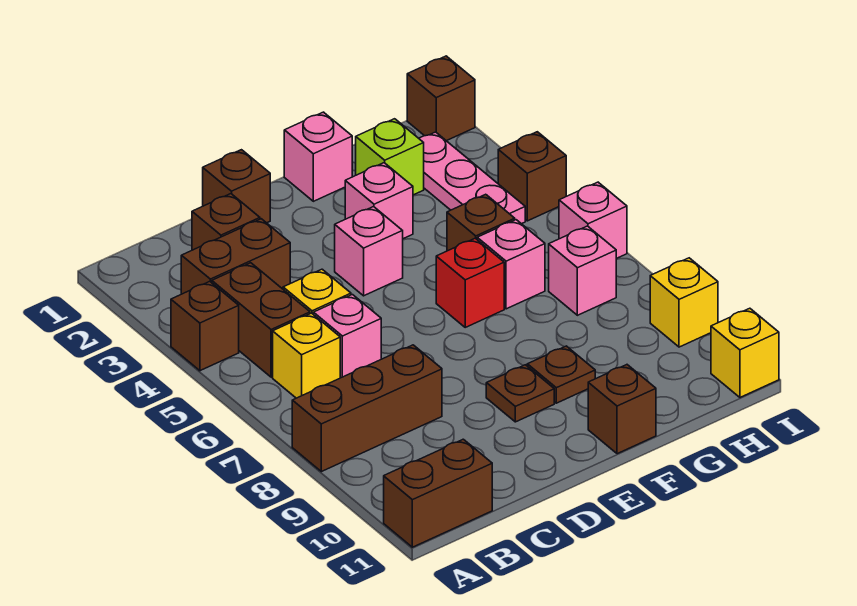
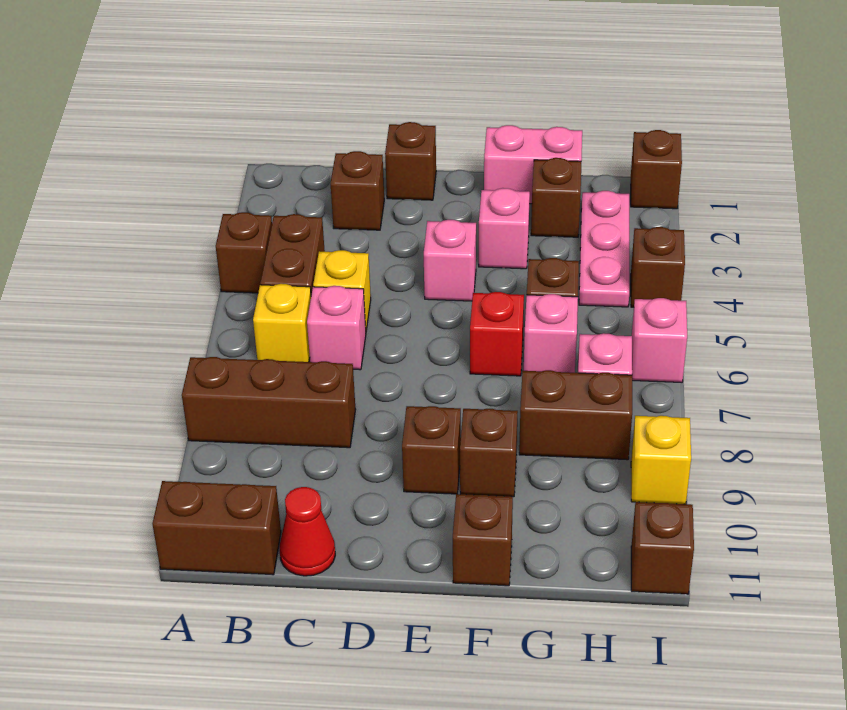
brown 1x2 brick [181,219,290,294] -> brown 1x2 brick moved to [519,370,632,460]
none -> red 1x1 cone [279,487,335,576]
brown 1x1 plate [486,365,554,422] -> brown 1x1 brick [402,406,461,494]
pink 1x1 brick [284,112,352,201] -> pink 1x2 brick [484,125,582,204]
brown 1x1 plate [527,346,595,403] -> brown 1x1 brick [460,409,518,497]
lime 1x1 brick [356,119,424,195] -> brown 1x1 brick [531,158,581,237]
yellow 1x1 brick [711,308,779,397] -> brown 1x1 brick [631,502,694,594]

